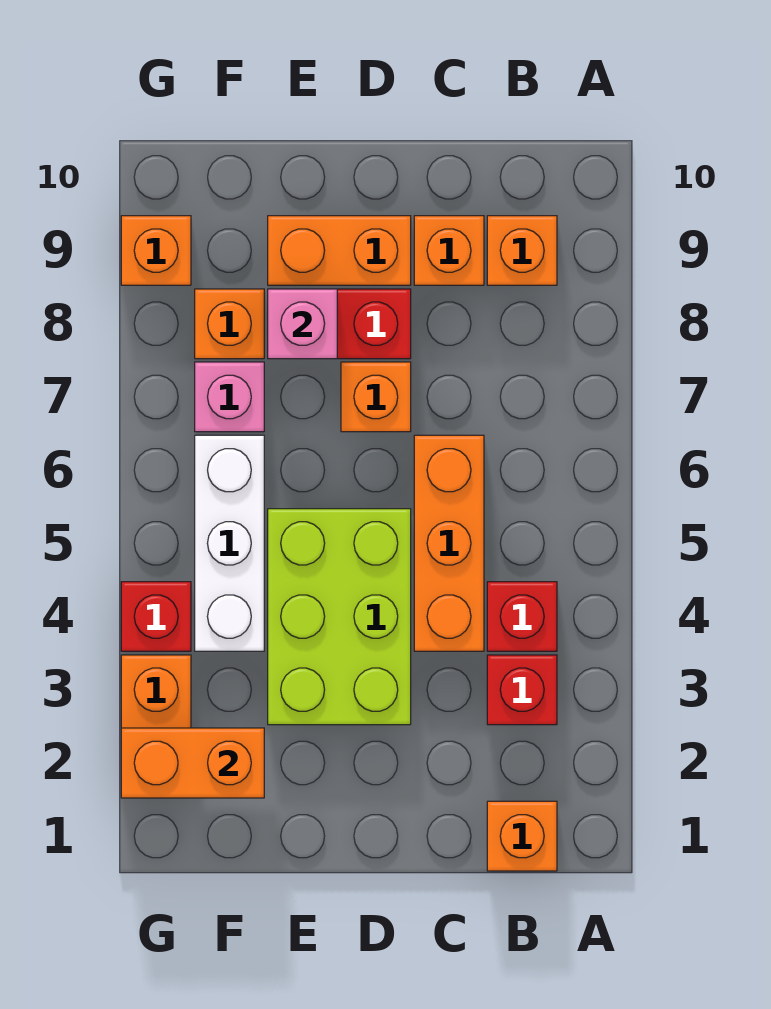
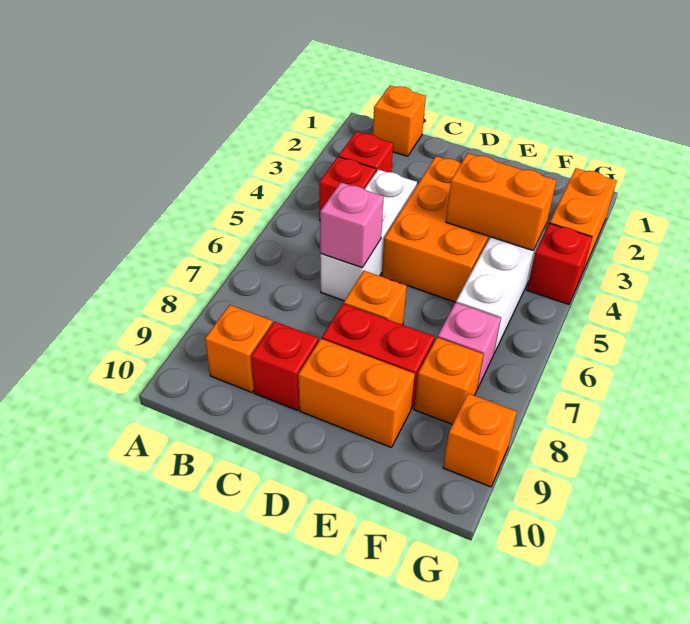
orange 1x3 brick [414,435,484,651] -> white 1x3 brick [320,169,417,301]
orange 1x1 brick [414,216,484,285] -> red 1x1 brick [251,322,318,410]
lime 2x3 brick [268,509,411,725] -> orange 2x3 brick [382,156,490,302]
pink 1x1 brick [268,289,337,359] -> pink 1x1 brick moved to [320,182,384,268]
orange 1x2 brick [121,728,264,798] -> orange 1x2 brick moved to [446,153,557,250]

